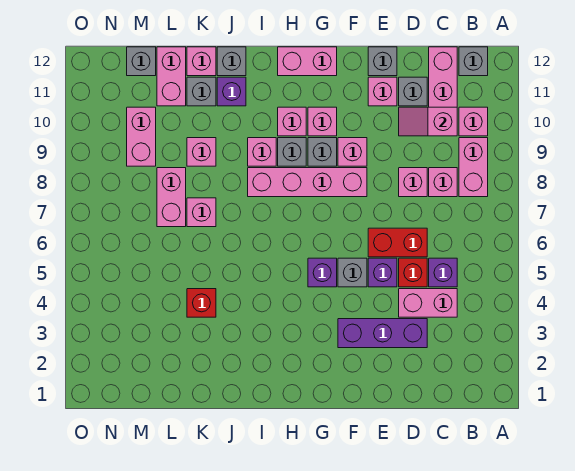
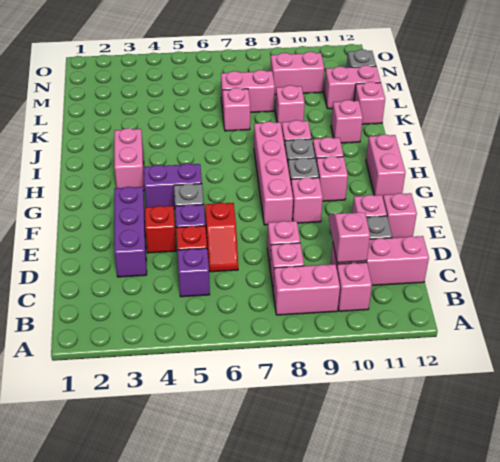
grey 1x1 brick [459,47,488,76] -> none
pink 1x2 brick [399,289,457,317] -> pink 1x2 brick moved to [114,128,144,191]
red 1x2 brick [368,228,427,257] -> red 1x2 slope [205,203,238,272]
grey 1x1 brick [368,47,397,76] -> pink 1x1 brick [383,193,417,238]
purple 1x1 brick [308,258,337,287] -> purple 1x2 brick [144,163,202,209]
purple 1x1 brick [217,77,246,106] -> pink 1x1 brick [331,100,363,143]
grey 1x1 brick [217,47,246,76] -> none
red 1x1 brick [187,289,216,317] -> red 1x1 brick moved to [145,206,176,253]
grey 1x1 brick [187,77,216,106] -> none

